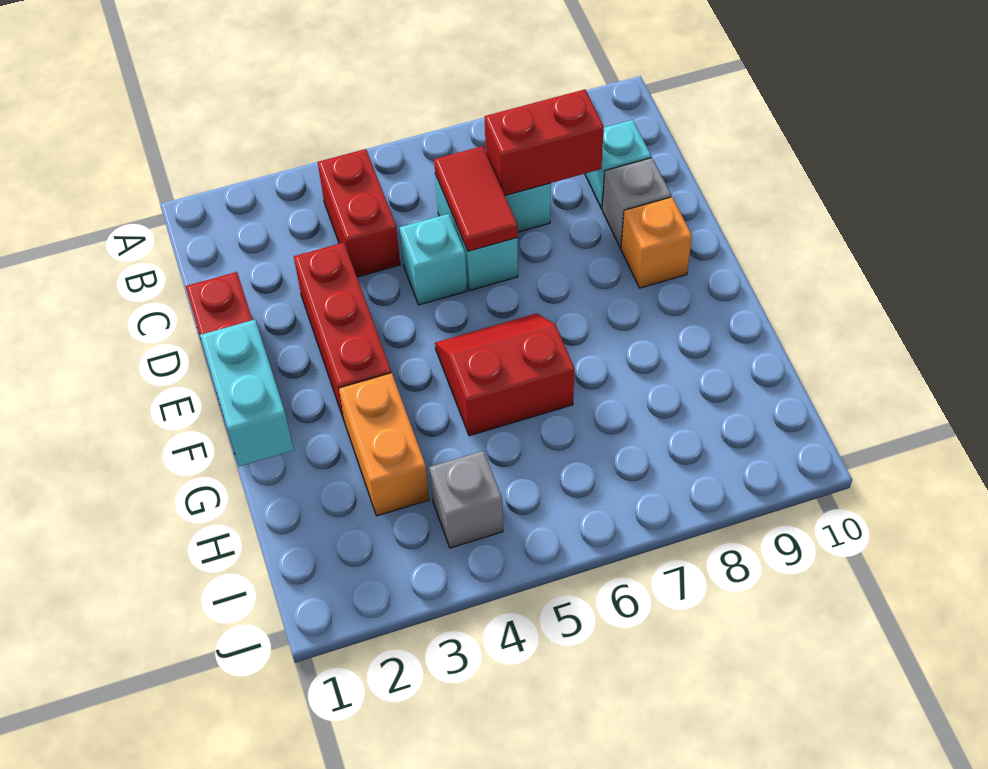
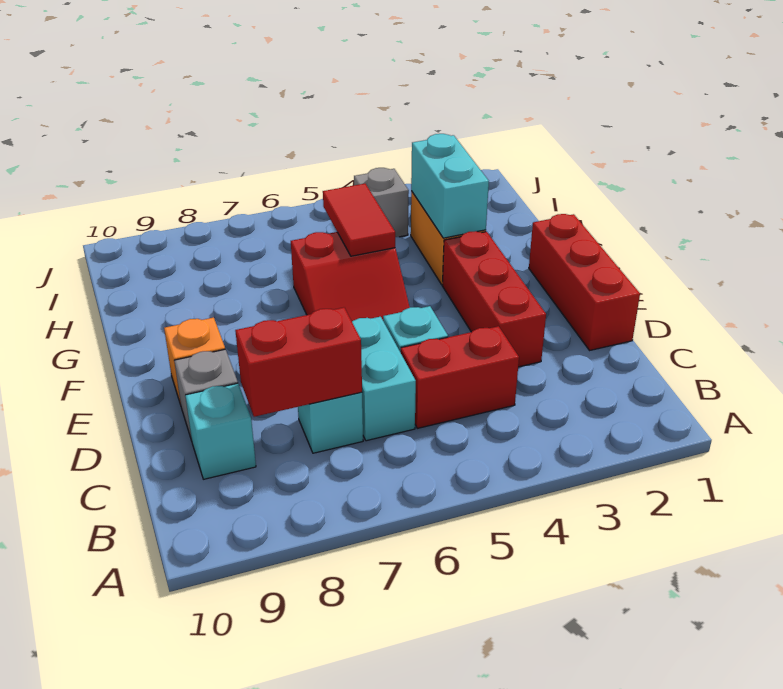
red 1x2 brick [318,149,400,277] -> red 1x2 brick turned to [401,326,519,428]
red 1x2 tile [434,146,518,251] -> red 1x2 tile moved to [323,184,395,256]
cyan 1x2 brick [200,320,294,466] -> cyan 1x2 brick moved to [411,134,489,238]

